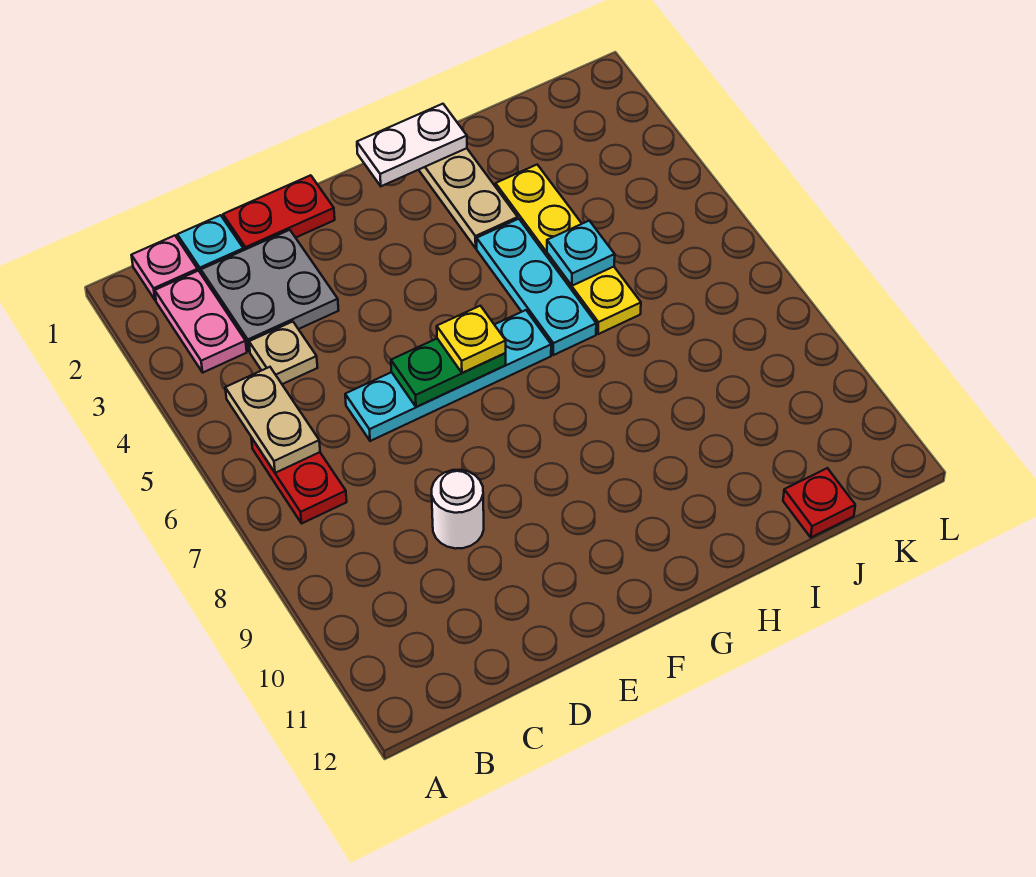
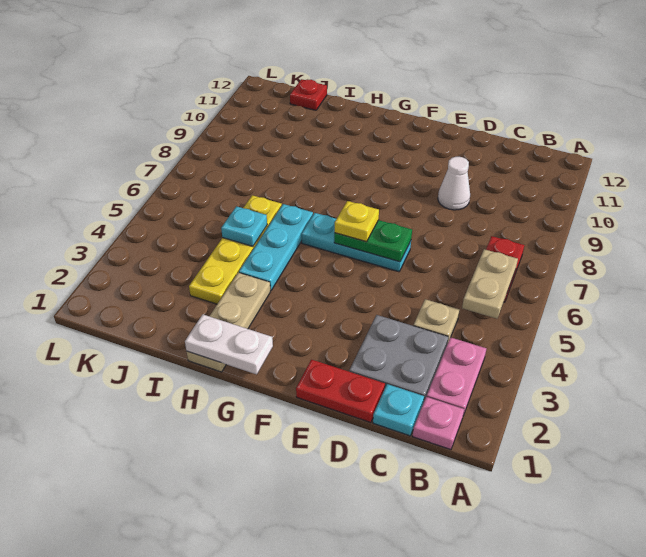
cyan 1x4 plate [345,310,551,441] -> cyan 1x3 plate [302,213,411,272]
white 1x1 round brick [432,470,484,549] -> white 1x1 cone [438,157,470,210]

